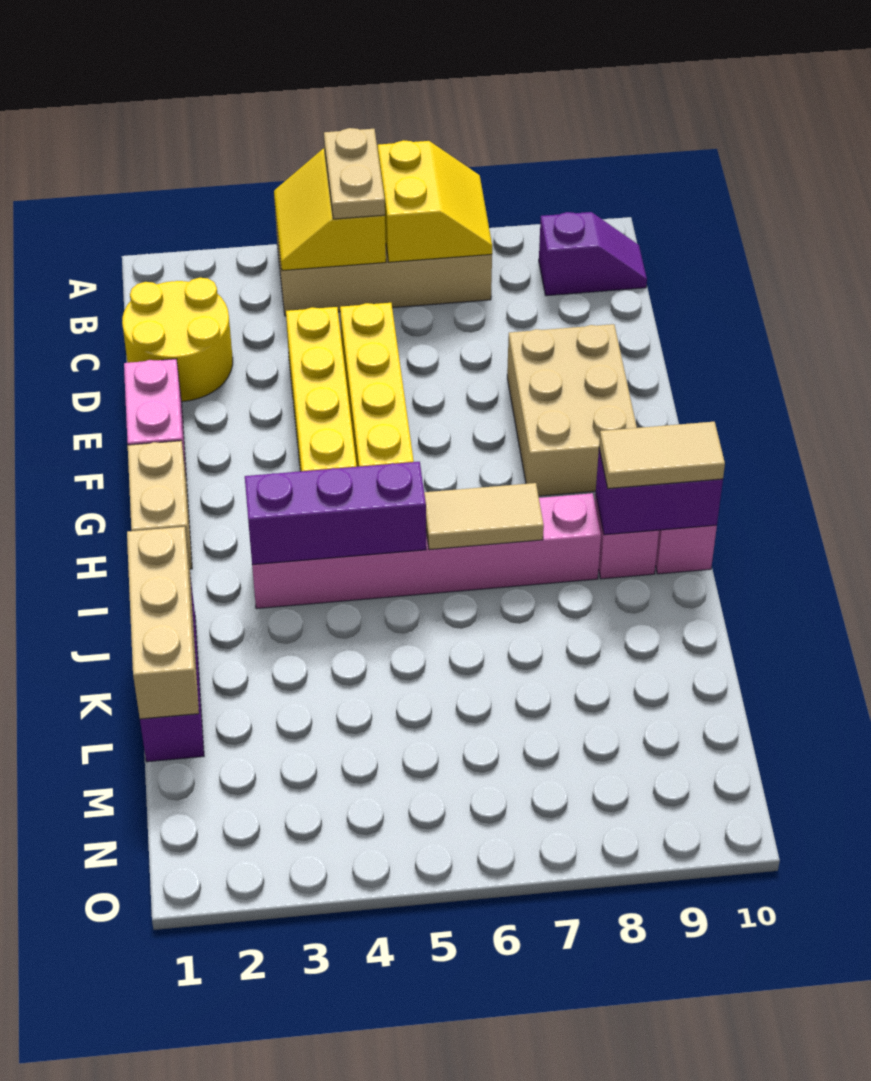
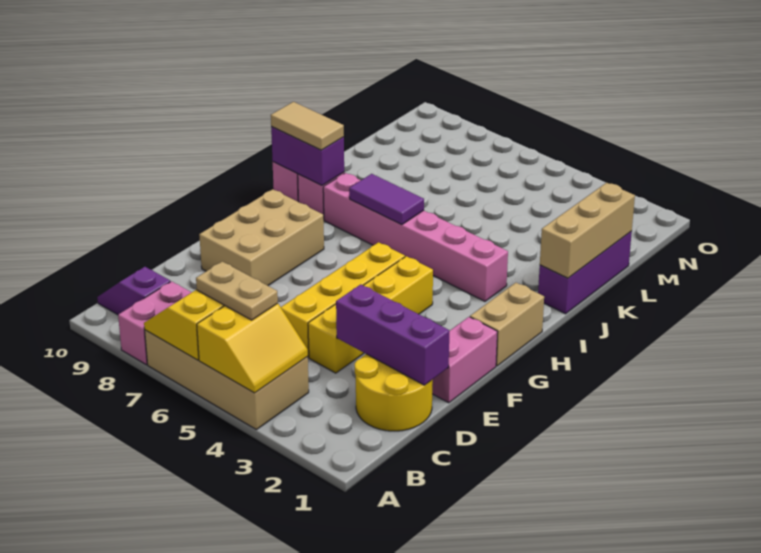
tan 1x2 plate [324,128,385,219] -> tan 1x2 plate turned to [196,262,278,320]
none -> pink 1x2 brick [118,281,192,365]
purple 1x3 brick [245,462,426,565] -> purple 1x3 brick moved to [336,284,450,385]
tan 1x2 tile [424,483,544,550] -> purple 1x2 tile [349,174,424,225]

